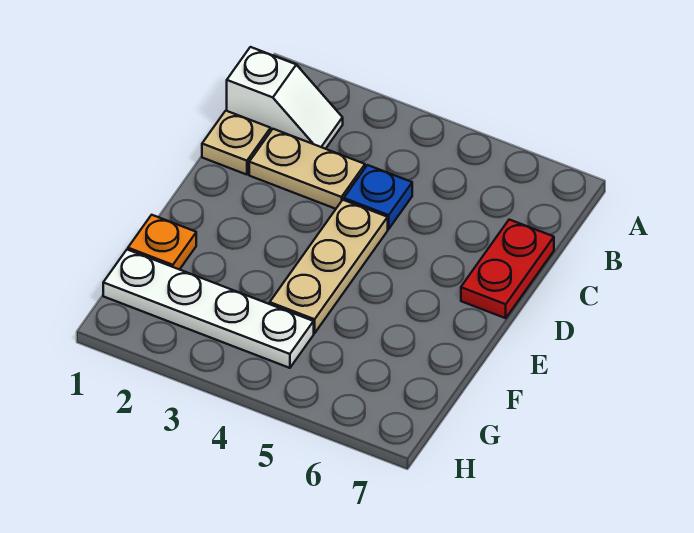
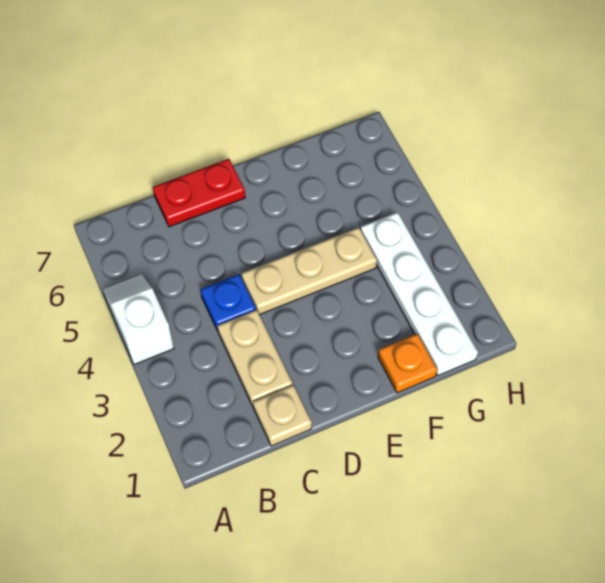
white 1x2 slope [227,47,343,149] -> white 1x2 slope moved to [103,274,174,365]

